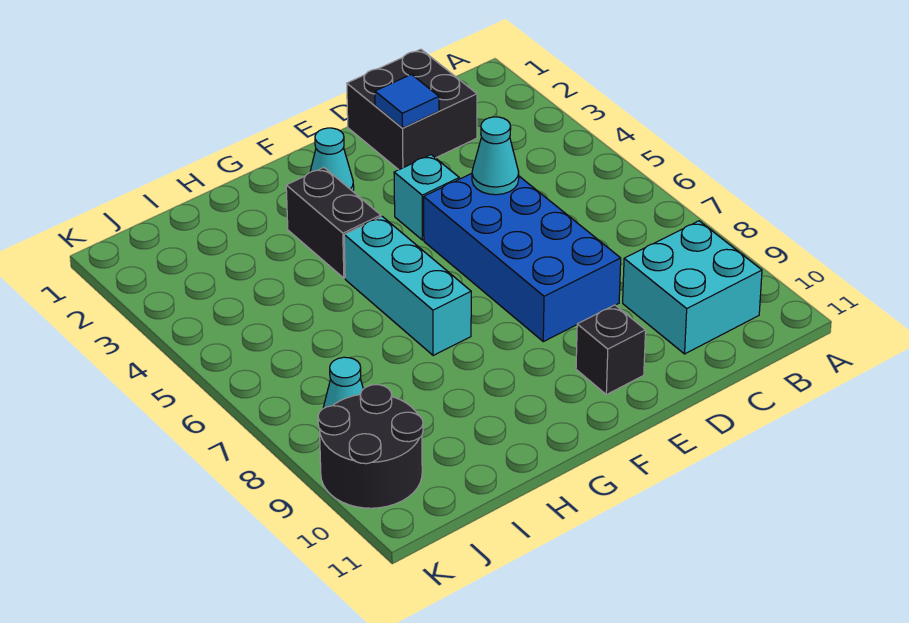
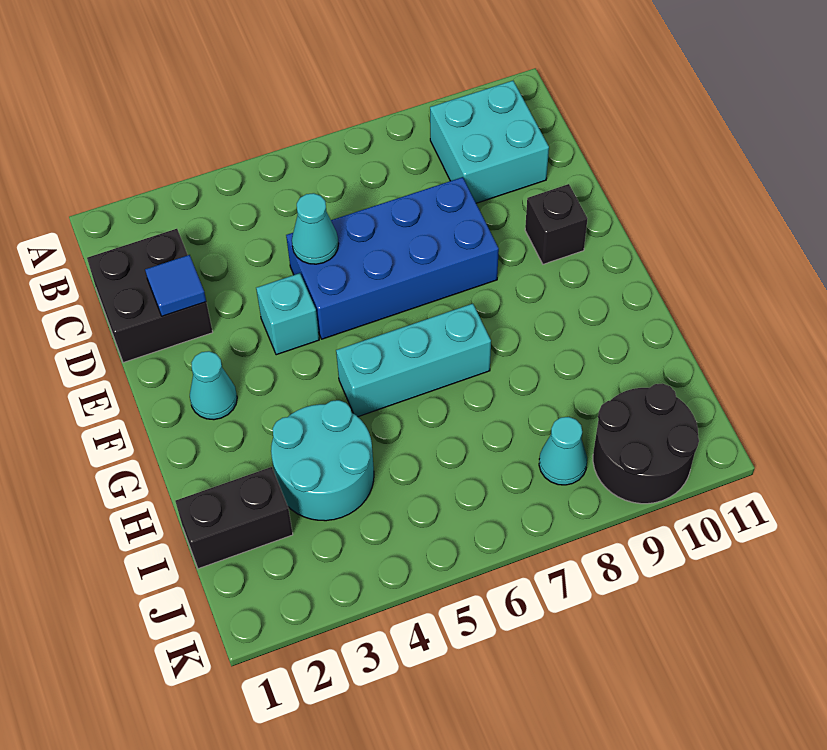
black 1x2 brick [286,168,381,278] -> black 1x2 brick moved to [175,467,293,569]
none -> cyan 2x2 round brick [271,400,374,521]

